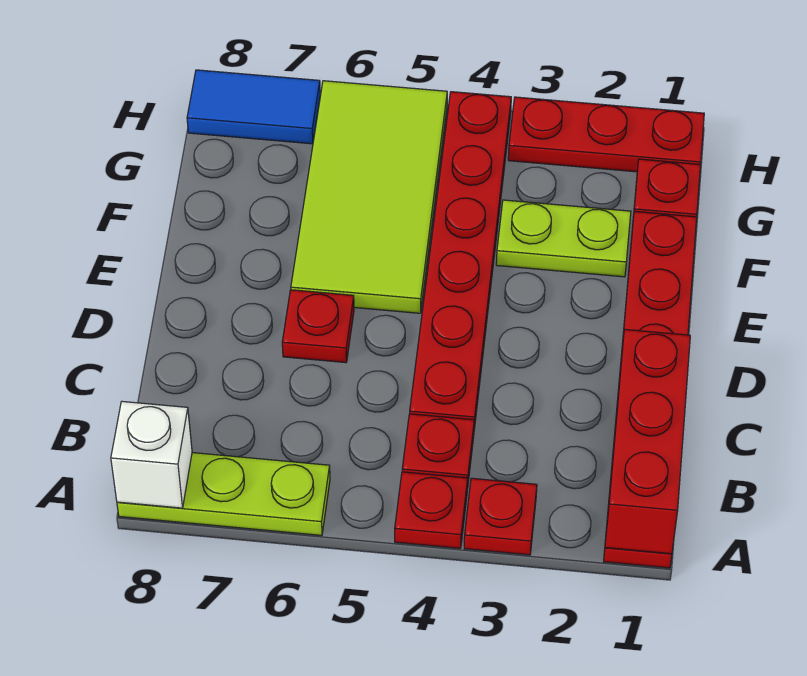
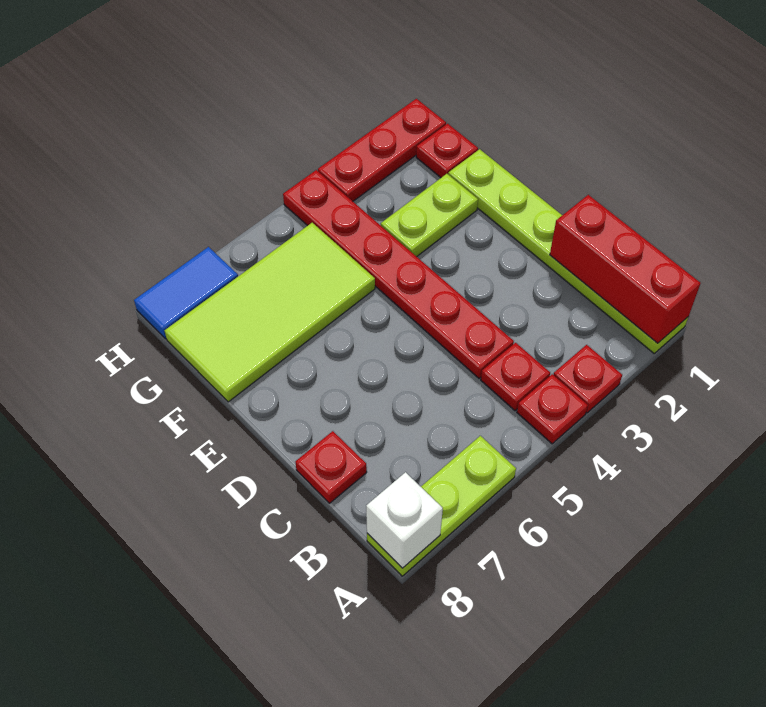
red 1x6 plate [604,211,697,568] -> lime 1x6 plate [448,149,688,353]
red 1x1 plate [282,290,354,363] -> red 1x1 plate moved to [295,431,367,503]
lime 2x4 tile [291,81,447,313] -> lime 2x4 tile turned to [164,223,375,402]

